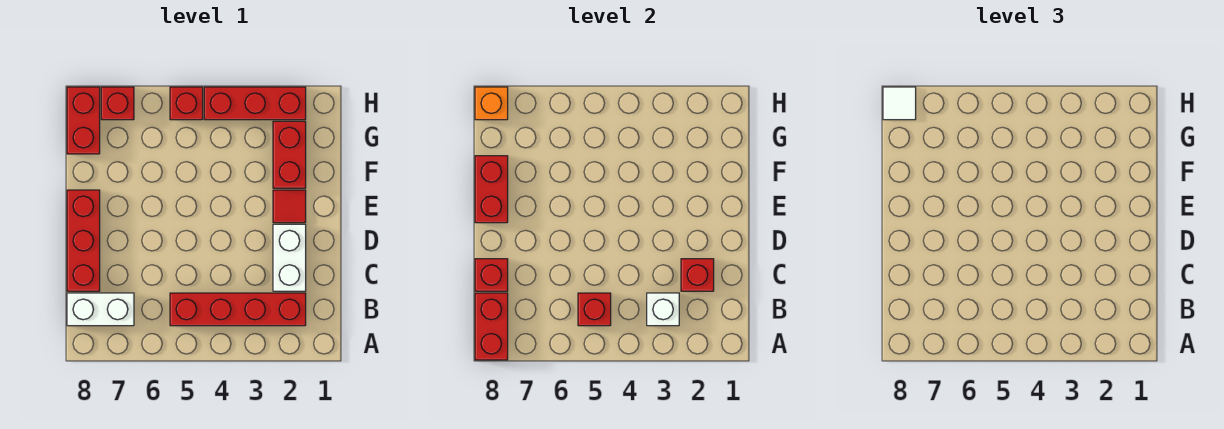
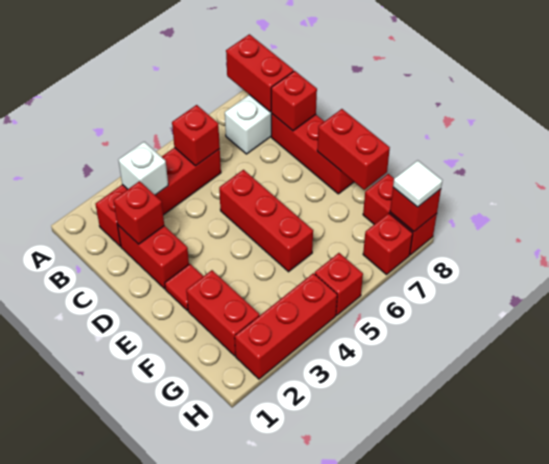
white 1x2 brick [273,224,306,291] -> red 1x2 brick [118,225,189,289]
none -> red 1x3 brick [219,170,313,272]
orange 1x1 brick [475,87,508,120] -> red 1x1 brick [390,188,441,231]

